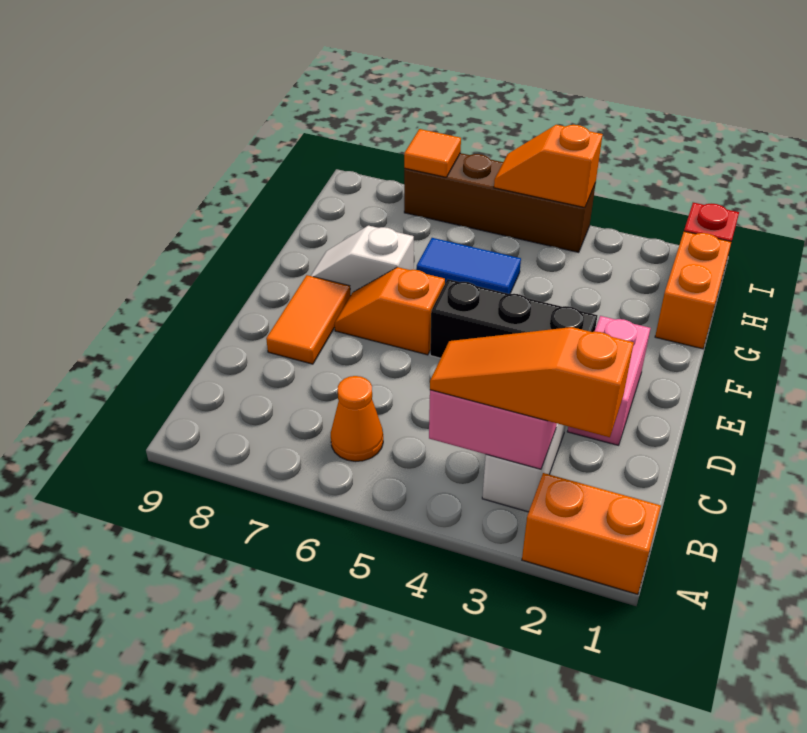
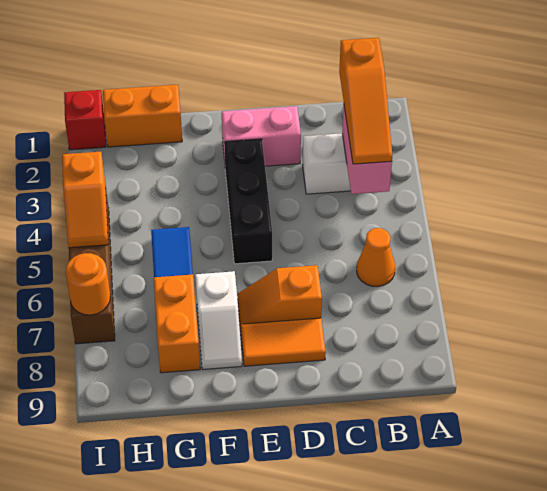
orange 1x2 brick [522,473,661,594] -> orange 1x2 brick moved to [154,274,200,373]
orange 1x2 slope [335,267,445,355] -> orange 1x2 slope turned to [238,265,322,329]
orange 1x1 tile [404,129,461,177] -> orange 1x1 round brick [66,253,110,315]

